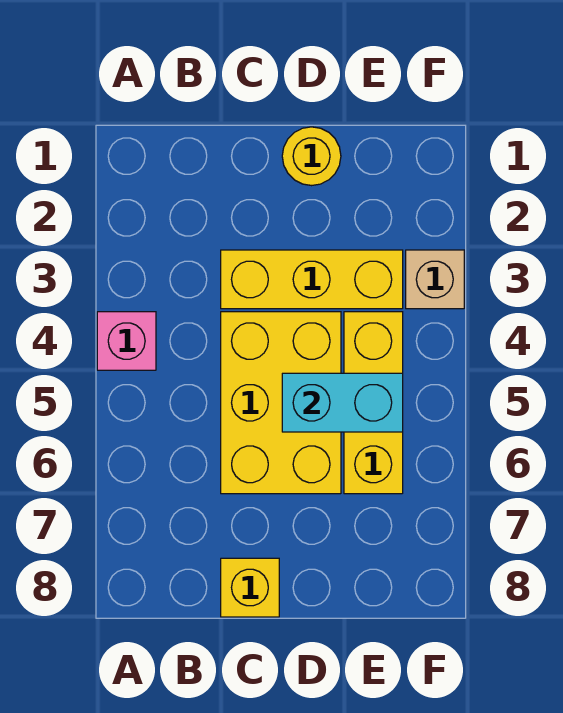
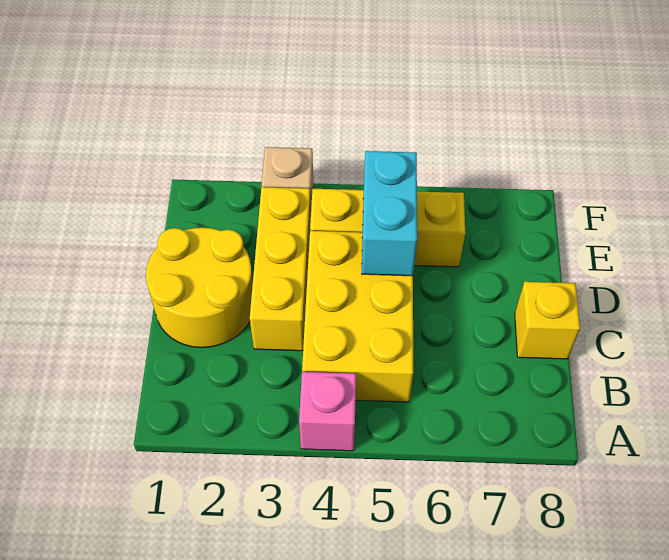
yellow 2x3 brick [221,312,341,494] -> yellow 2x3 brick turned to [302,231,413,402]
yellow 1x1 round brick [282,127,341,186] -> yellow 2x2 round brick [146,228,253,348]

